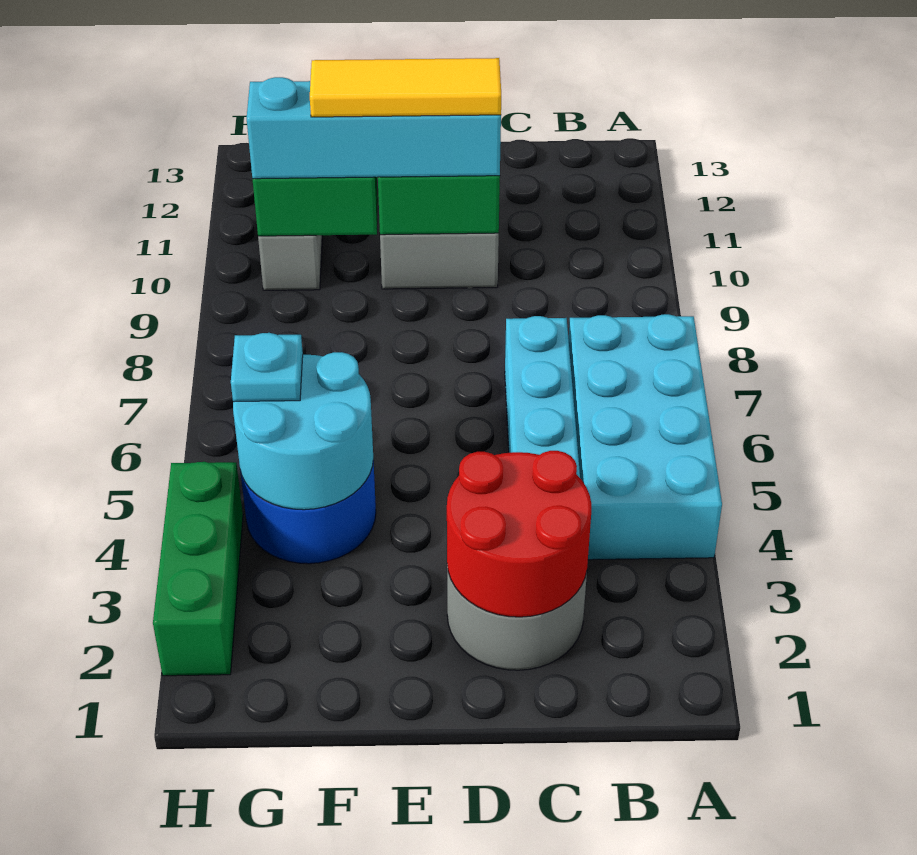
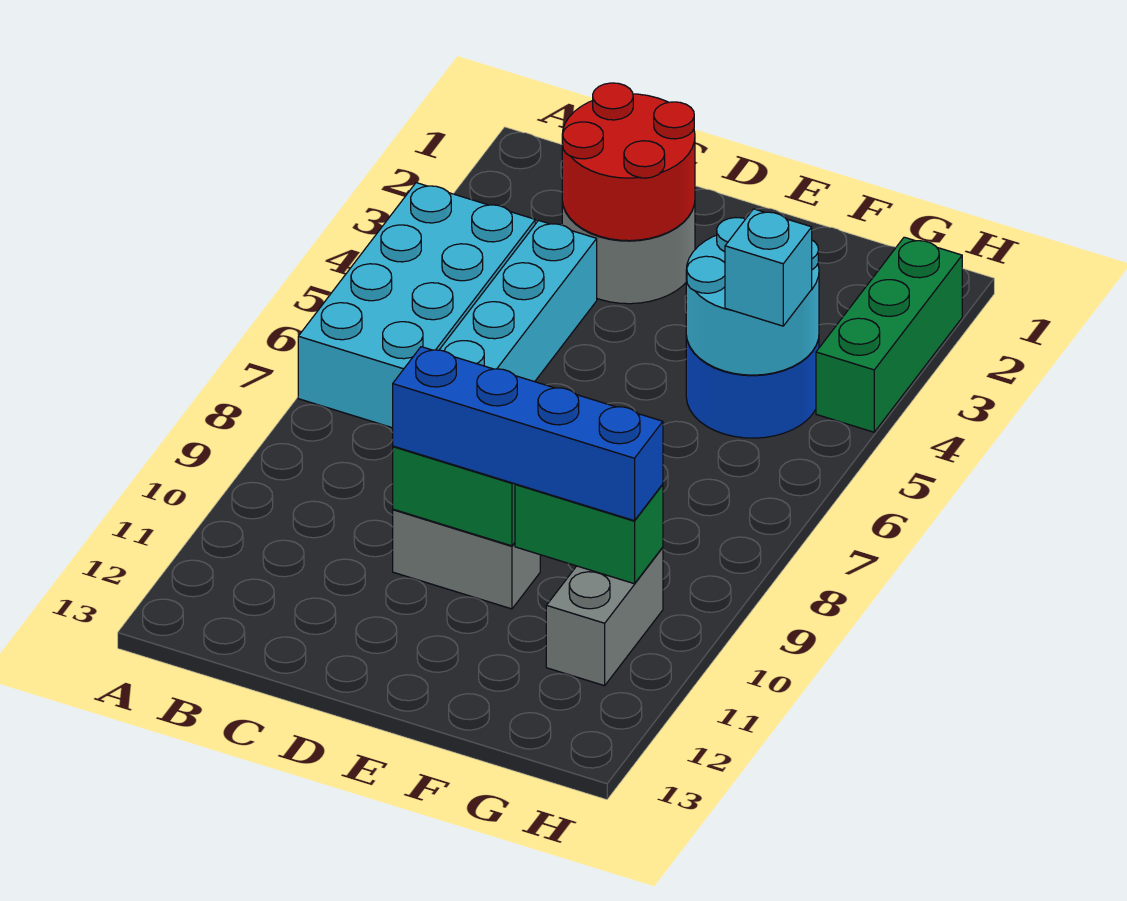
cyan 1x4 brick [247,77,501,179] -> blue 1x4 brick [393,347,663,521]
yellow 1x3 tile [310,58,501,117] -> none
cyan 1x1 plate [231,333,303,402] -> cyan 1x1 brick [725,209,812,326]

